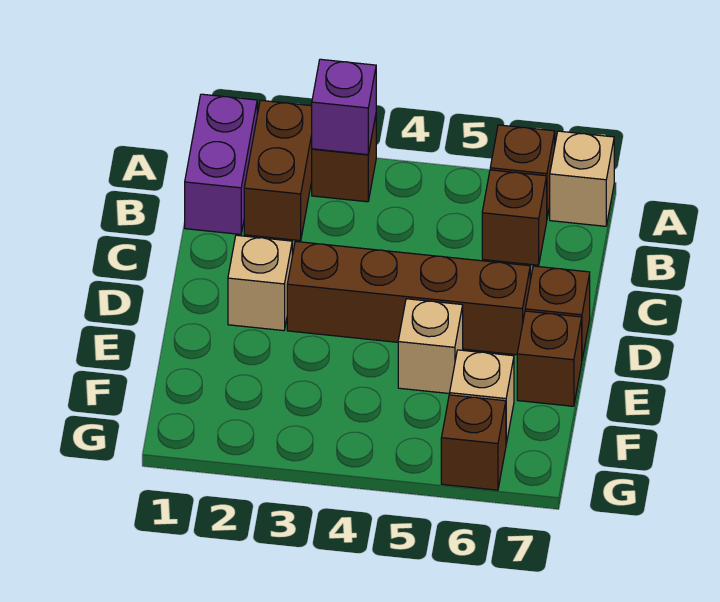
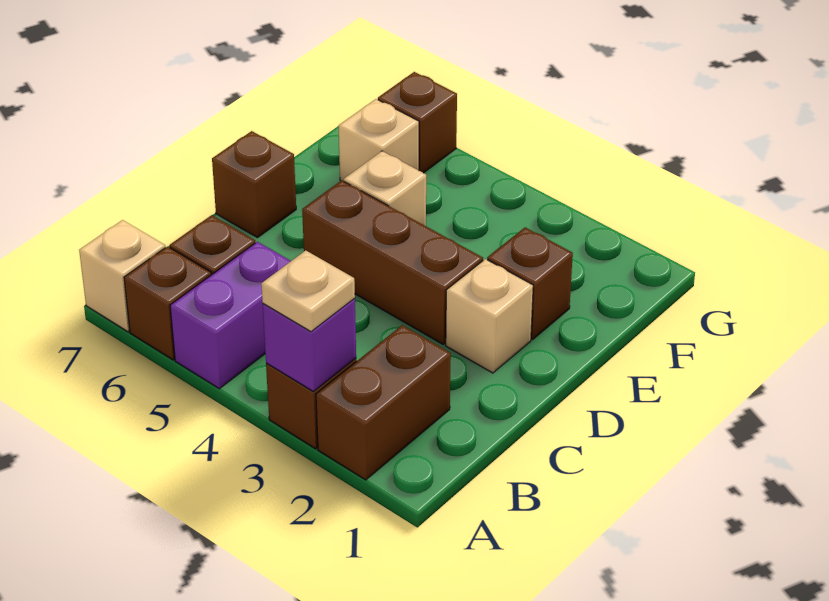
purple 1x2 brick [185,94,257,234] -> purple 1x2 brick moved to [170,242,291,389]
none -> tan 1x1 plate [261,250,355,332]
brown 1x4 brick [287,241,530,355] -> brown 1x3 brick [302,180,483,344]
brown 1x1 brick [517,311,582,406] -> brown 1x1 brick moved to [487,227,573,339]

